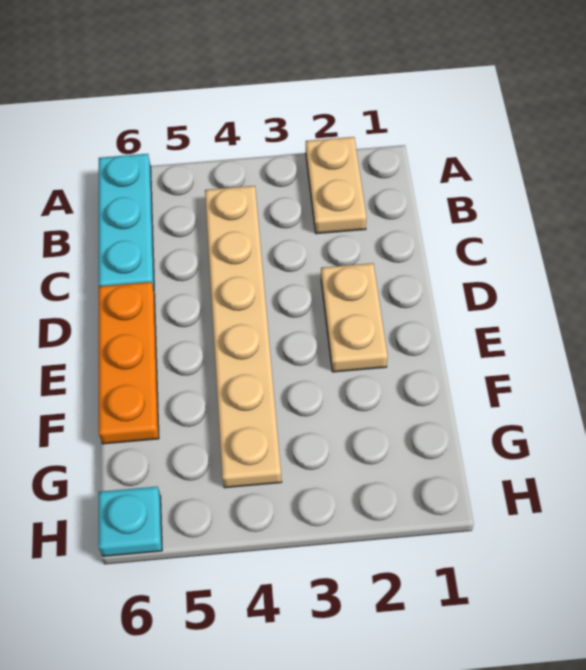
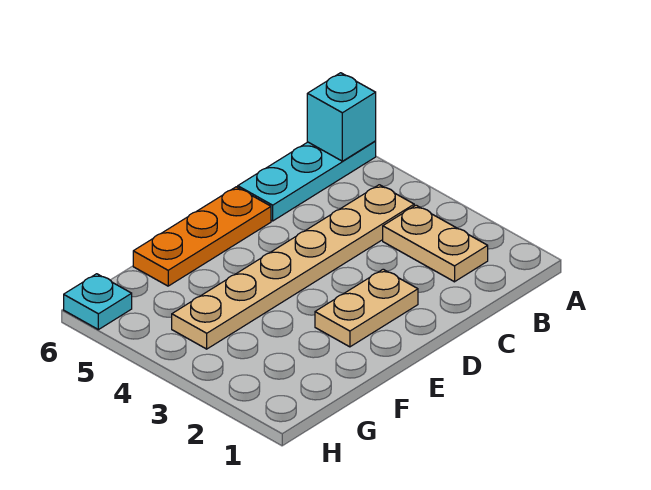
tan 1x2 plate [306,137,367,234] -> tan 1x2 plate turned to [383,205,488,282]
none -> cyan 1x1 brick [307,73,376,161]

